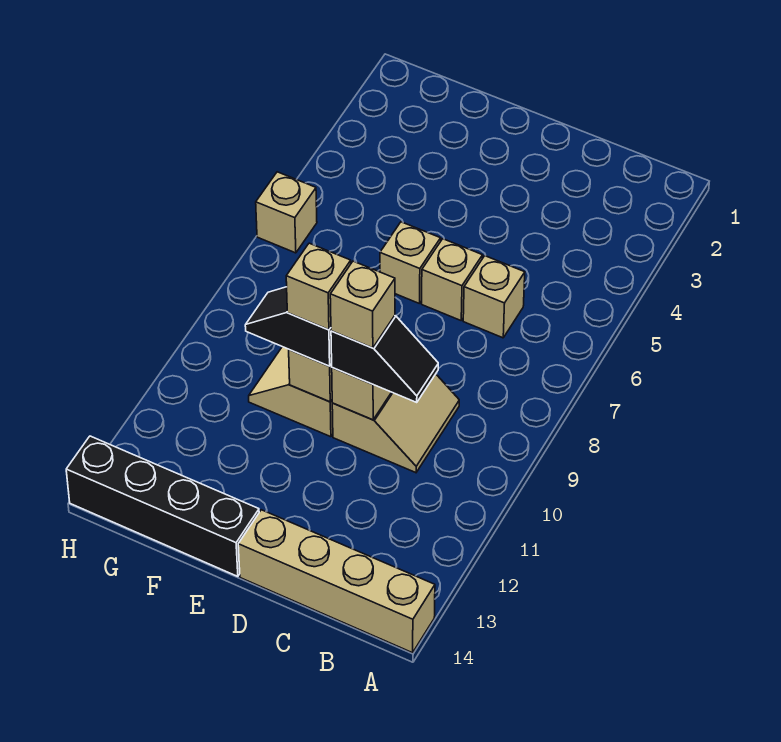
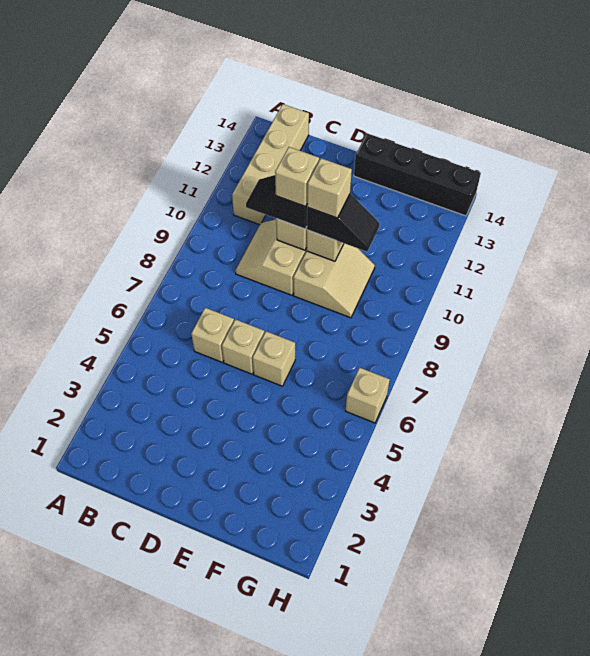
tan 1x4 brick [238,510,435,653] -> tan 1x4 brick turned to [232,104,309,225]

